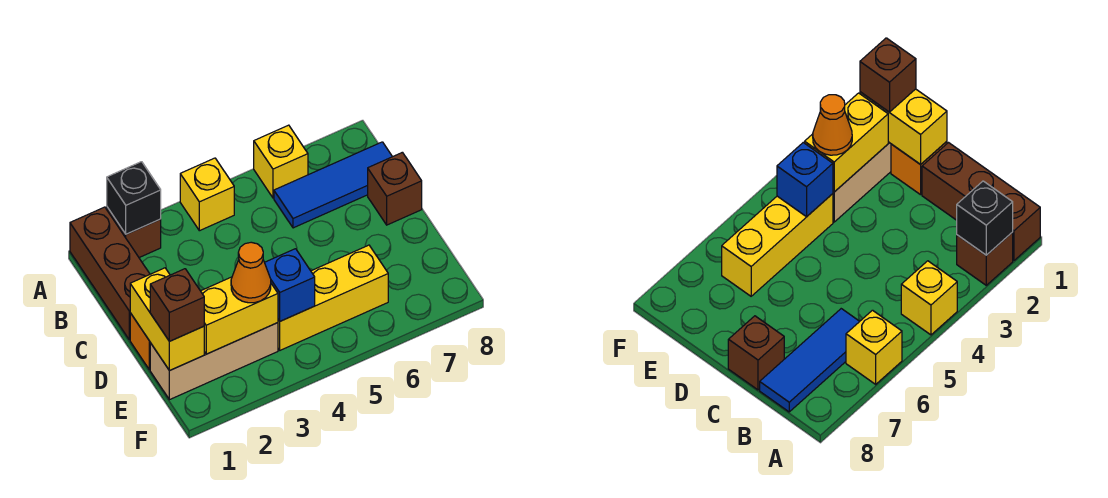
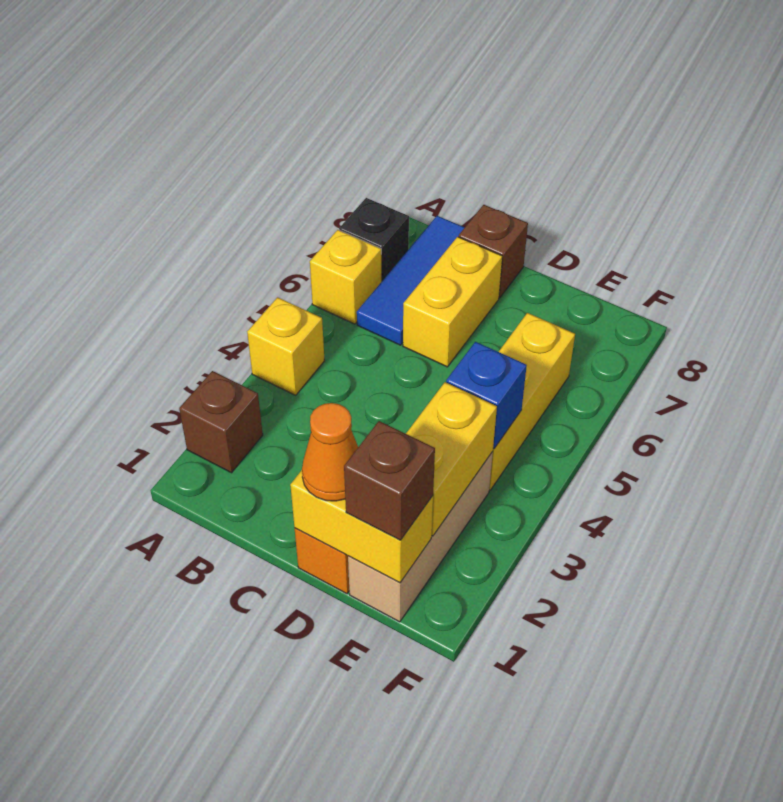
brown 1x3 brick [70,207,150,340] -> none
black 1x1 brick [107,162,161,234] -> black 1x1 brick moved to [339,198,409,282]
none -> yellow 1x2 brick [403,237,502,367]
orange 1x1 cone [231,242,271,303] -> orange 1x1 cone moved to [302,403,358,501]

